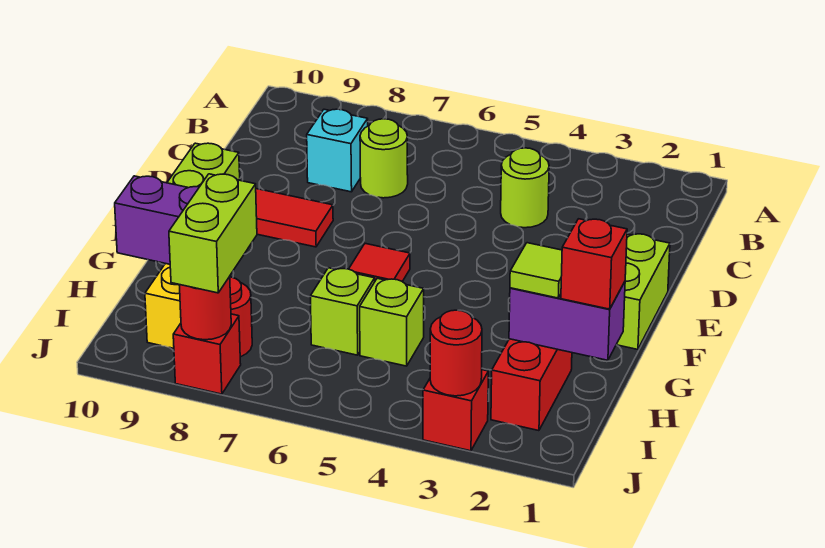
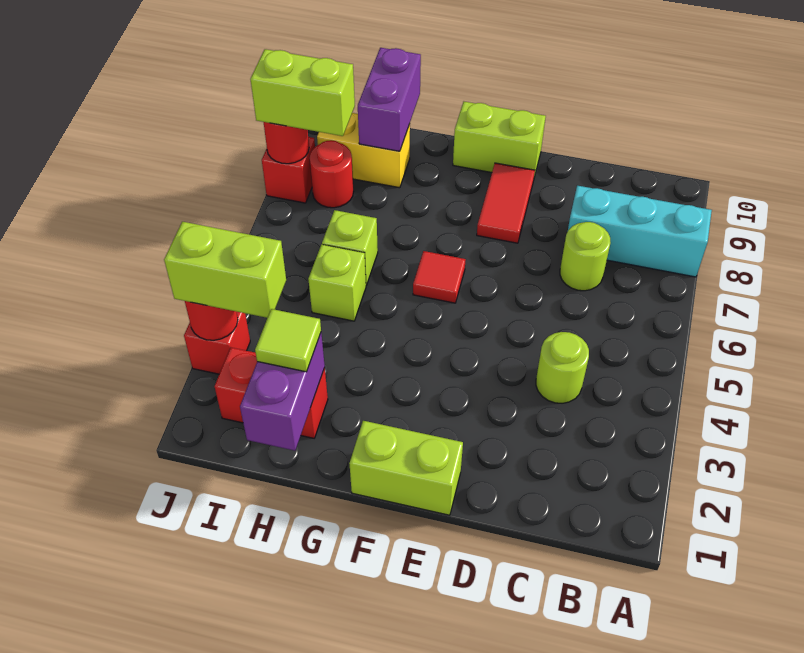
cyan 1x1 brick [307,109,368,192] -> cyan 1x3 brick [568,186,712,277]
red 1x1 brick [561,219,627,309] -> none
none -> lime 1x2 brick [164,222,286,318]

